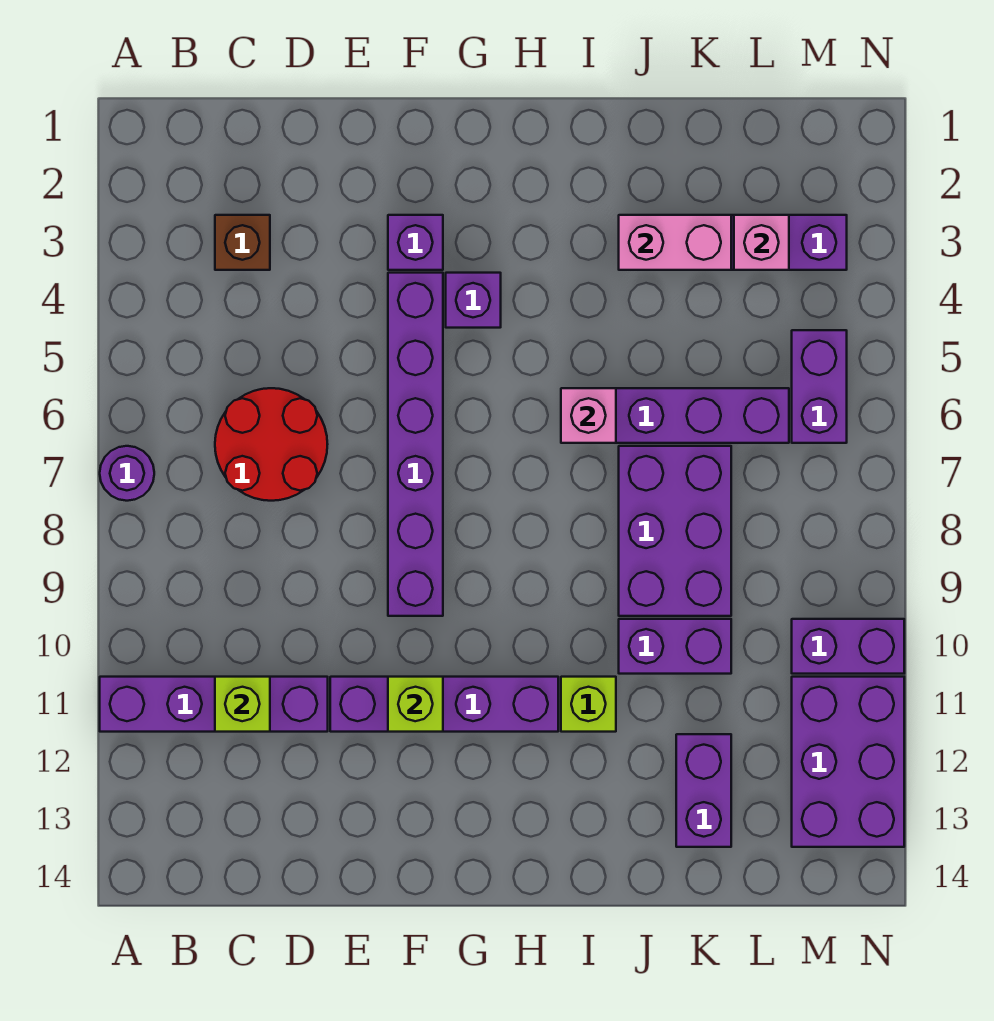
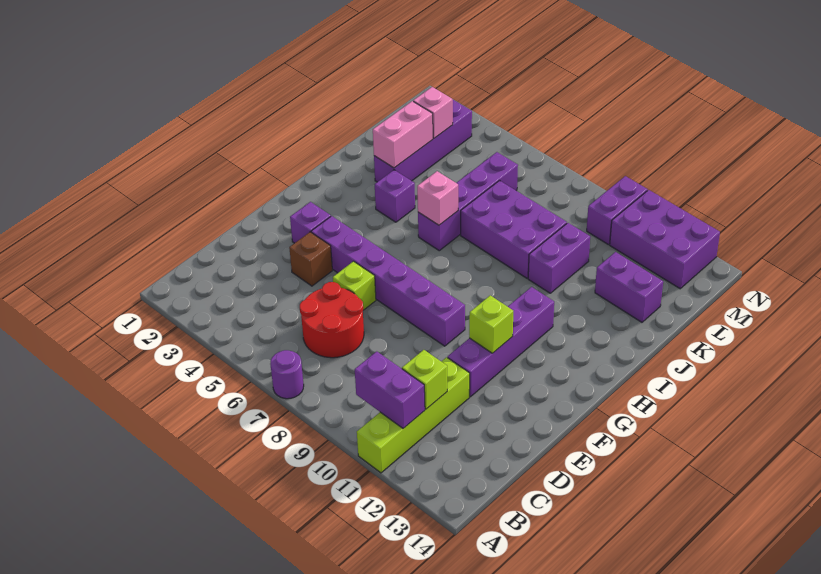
purple 1x4 brick [100,677,328,732] -> lime 1x4 brick [357,357,470,473]
brown 1x1 brick [215,215,270,270] -> brown 1x1 brick moved to [289,232,332,286]
purple 1x1 brick [446,273,501,328] -> purple 1x1 brick moved to [375,170,415,222]
lime 1x1 brick [561,677,616,732] -> lime 1x1 brick moved to [333,261,376,310]
purple 1x2 brick [792,330,847,443] -> purple 1x2 brick moved to [355,351,425,428]

